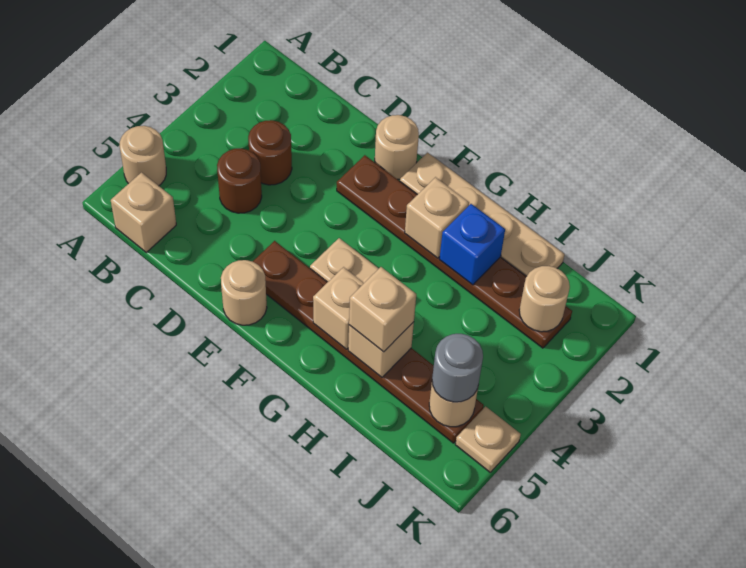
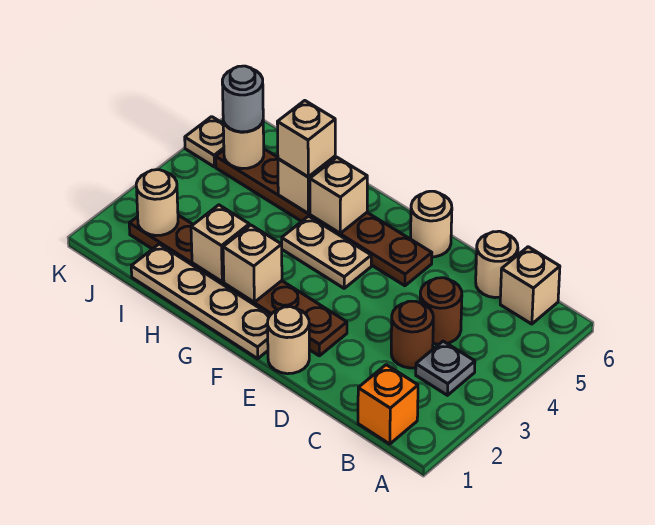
tan 1x1 round brick [120,126,166,186] -> tan 1x1 round brick moved to [476,231,518,298]
none -> orange 1x1 brick [358,365,418,444]
none -> grey 1x1 plate [416,341,475,395]
blue 1x1 brick [439,204,505,285] -> tan 1x1 brick [191,205,249,282]

